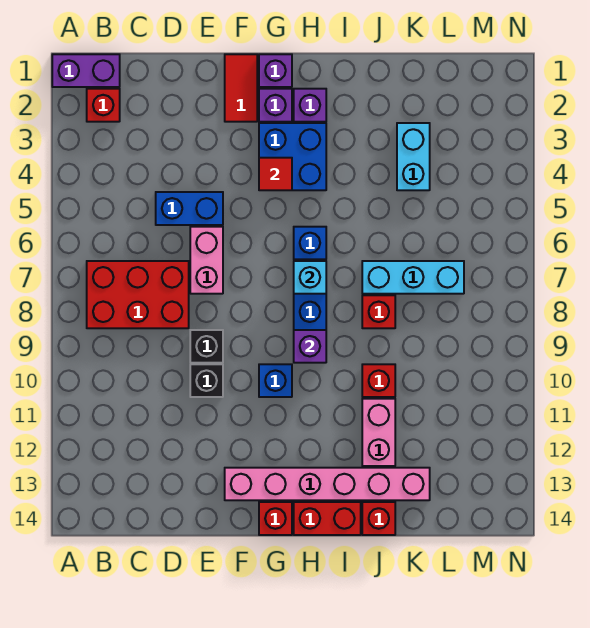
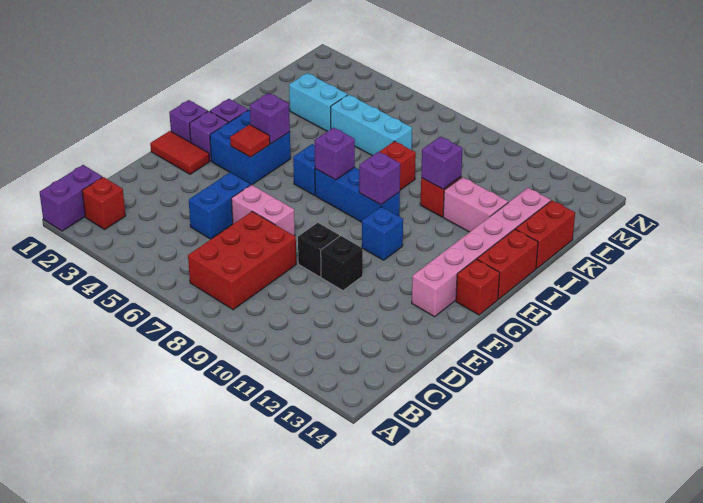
none -> purple 1x1 brick [250,93,290,144]
cyan 1x1 brick [294,261,326,294] -> purple 1x1 brick [314,128,355,180]
cyan 1x3 brick [362,261,464,294] -> cyan 1x3 brick turned to [331,95,412,156]
none -> purple 1x1 brick [421,137,463,189]
red 1x1 brick [362,502,395,535] -> red 1x2 brick [516,200,575,269]

